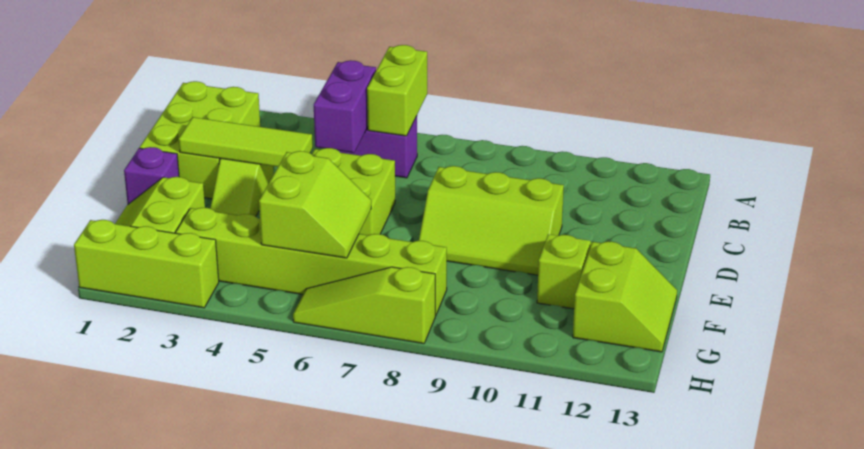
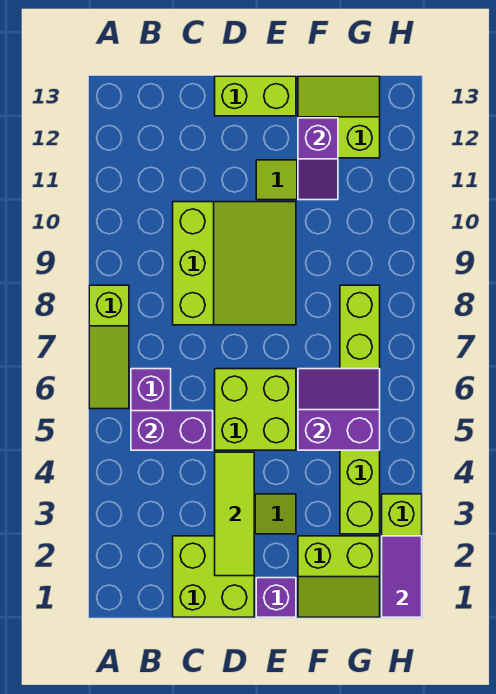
lime 1x2 brick [367,45,427,136] -> lime 1x2 brick moved to [215,76,296,116]
lime 2x3 brick [140,81,260,199] -> lime 2x2 brick [173,536,254,617]
lime 2x3 slope [419,166,564,275] -> lime 3x3 slope [173,202,296,325]
lime 2x2 slope [259,151,371,258] -> purple 2x2 slope [298,369,380,450]
none -> purple 1x2 slope [298,118,338,200]
none -> purple 1x2 tile [382,536,422,617]
lime 1x3 slope [293,267,435,344] -> lime 1x3 slope moved to [89,285,129,409]

